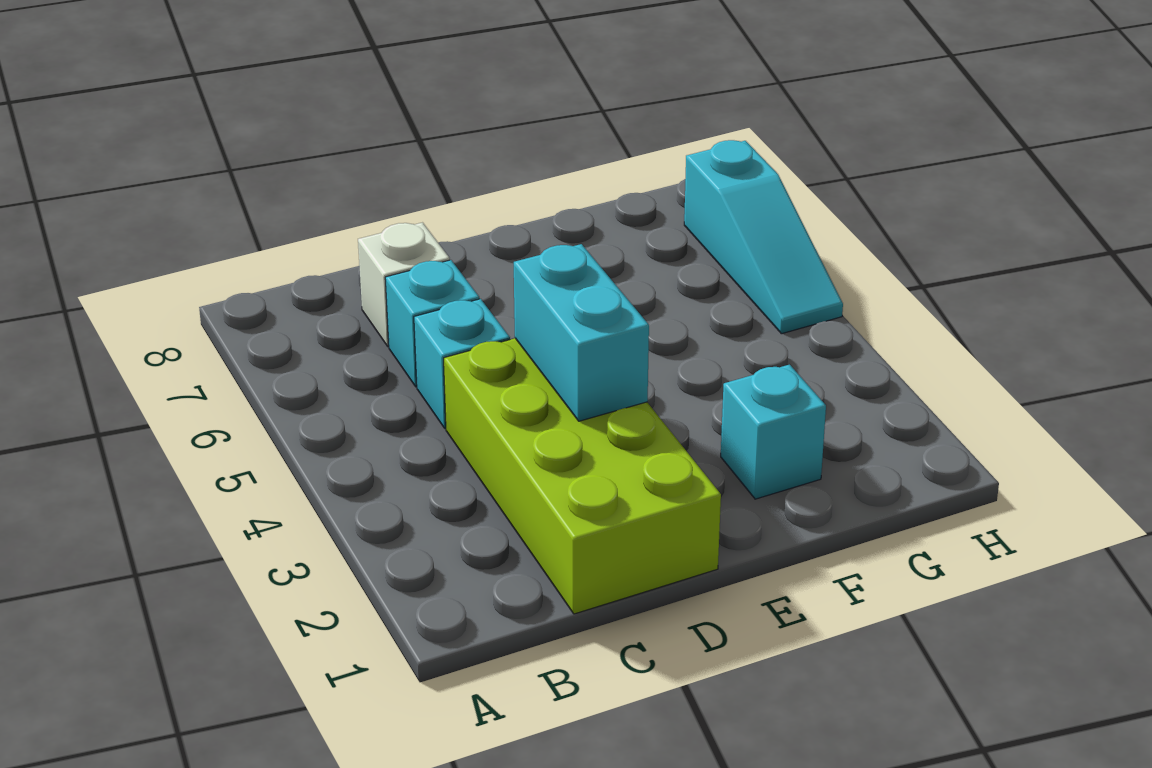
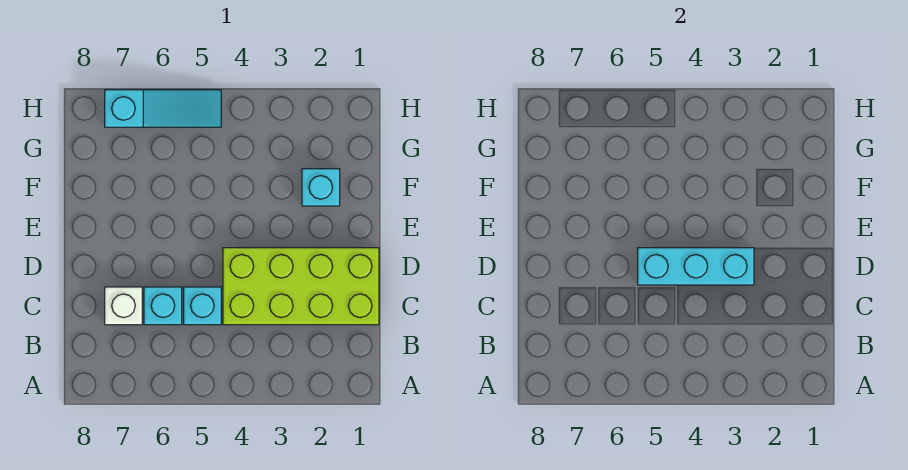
cyan 1x2 brick [514,244,649,421] -> cyan 1x3 brick [638,248,754,285]

